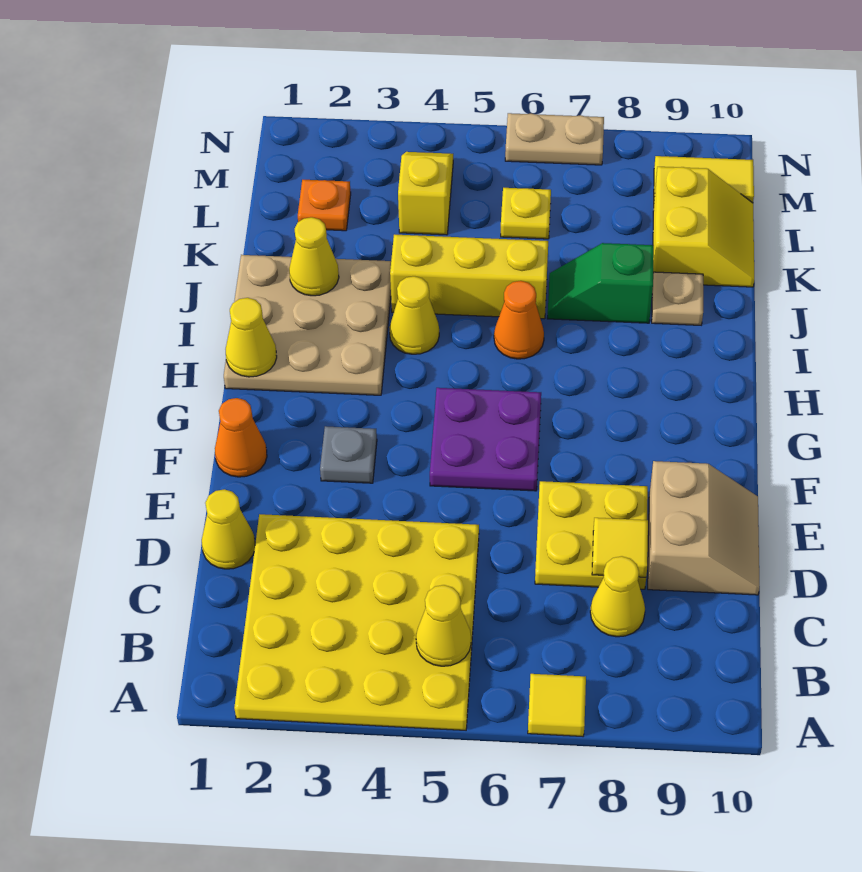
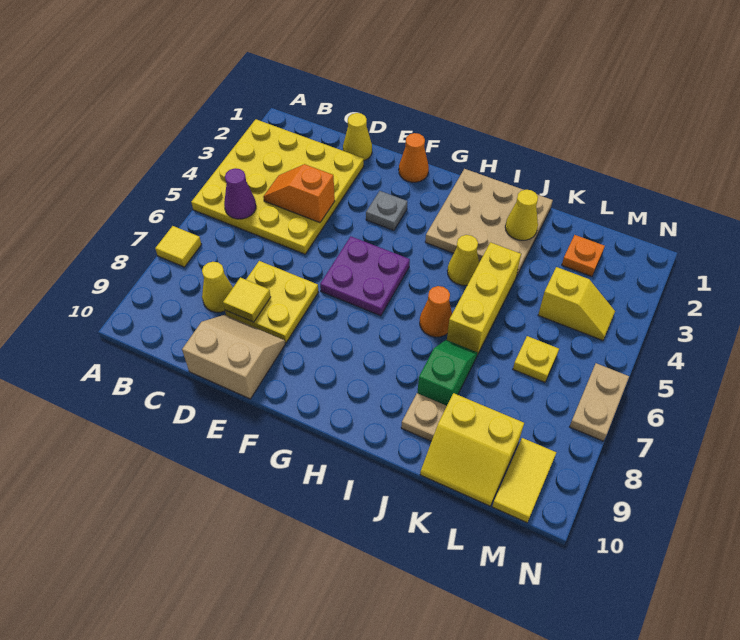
yellow 1x1 cone [416,585,471,666] -> purple 1x1 cone [224,168,256,219]
none -> orange 1x2 slope [263,164,335,223]
tan 2x2 slope [648,461,759,595] -> tan 2x2 slope turned to [182,315,285,399]
yellow 1x1 cone [226,298,277,377] -> none

